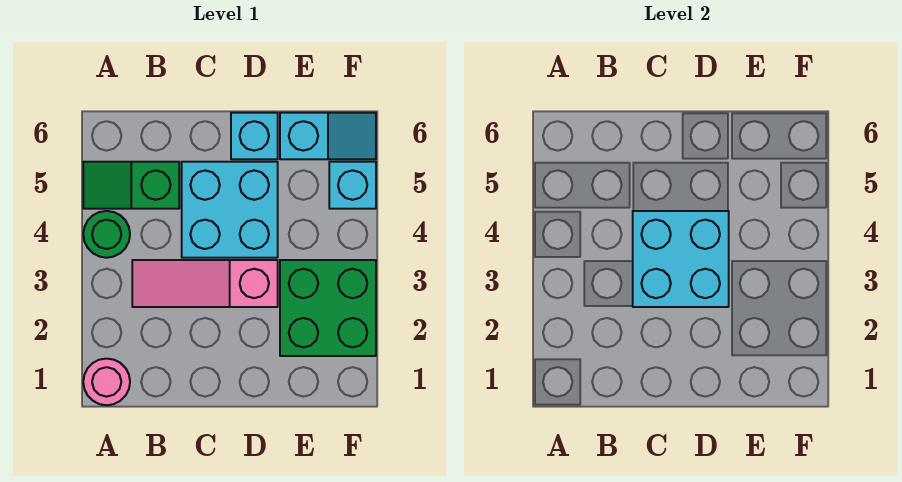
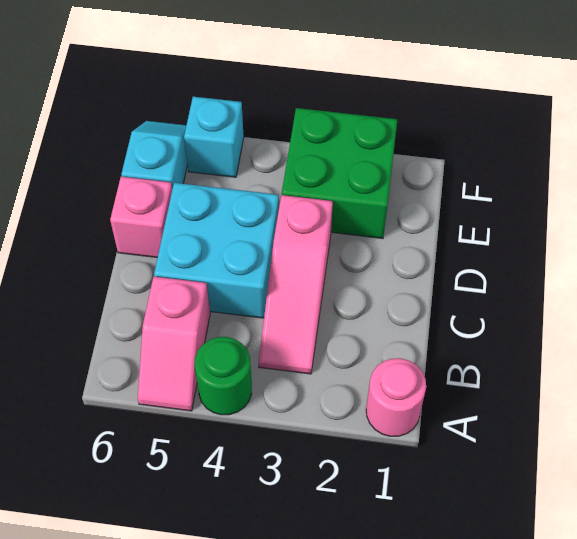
green 1x2 slope [83,162,179,209] -> pink 1x2 slope [138,277,210,411]
cyan 2x2 brick [633,211,729,307] -> none
cyan 1x1 brick [231,113,278,159] -> pink 1x1 brick [110,176,172,258]

